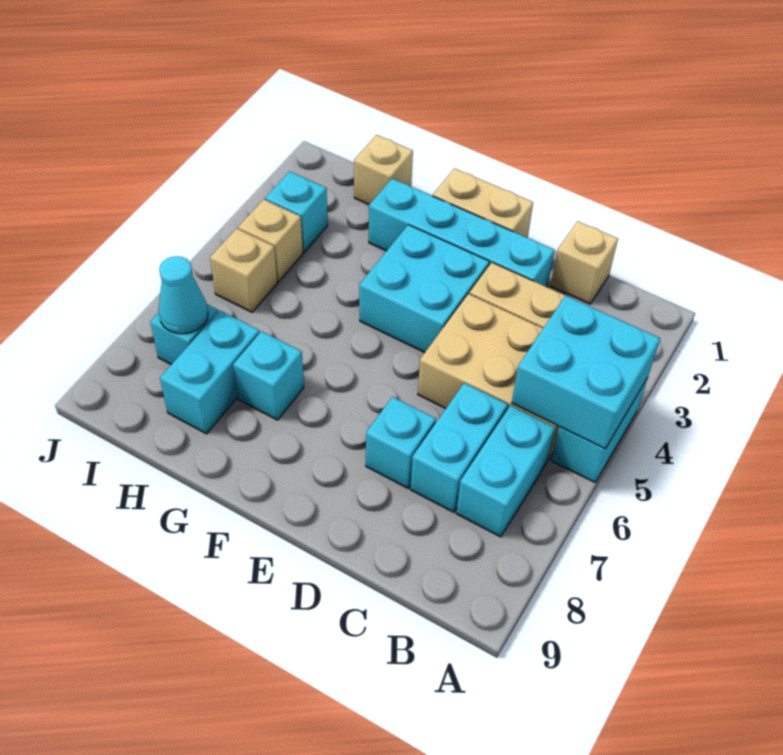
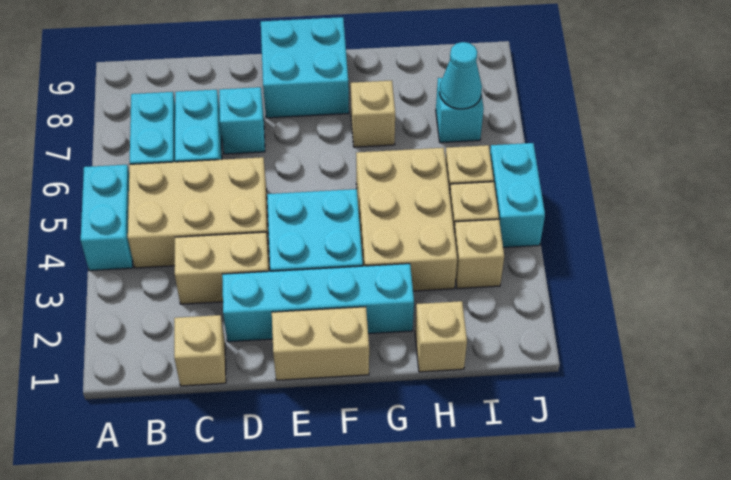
cyan 2x2 brick [512,296,660,449] -> cyan 2x2 brick moved to [261,17,349,118]
none -> tan 2x3 brick [356,148,457,291]
cyan 1x1 brick [233,331,304,420] -> tan 1x1 brick [351,80,395,147]
cyan 1x2 brick [160,311,260,434] -> cyan 1x2 brick moved to [490,143,545,247]
cyan 1x1 brick [265,171,328,252] -> tan 1x1 brick [454,219,504,289]

